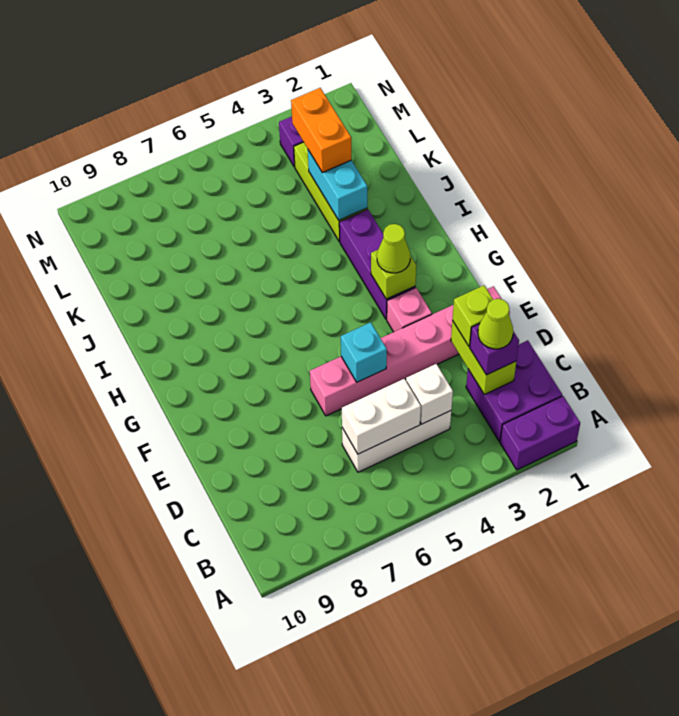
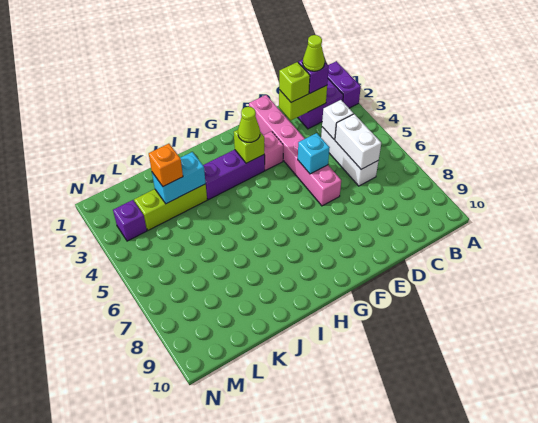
orange 1x2 brick [291,88,351,173] -> orange 1x1 brick [149,144,183,186]

